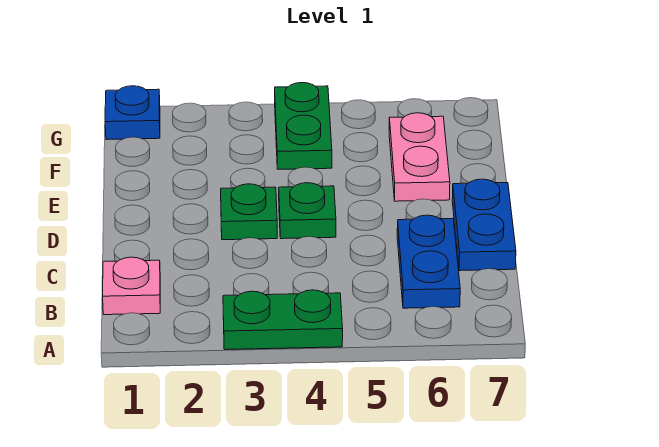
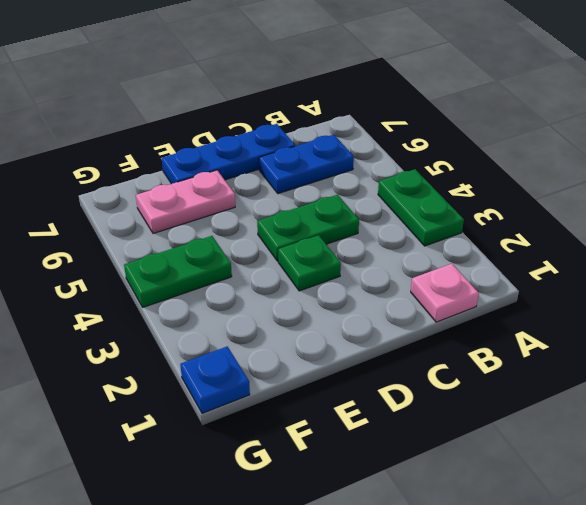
blue 1x2 plate [452,179,516,271] -> blue 1x3 plate [162,124,295,184]
green 1x1 plate [279,183,336,239] -> green 1x2 plate [257,195,359,261]

